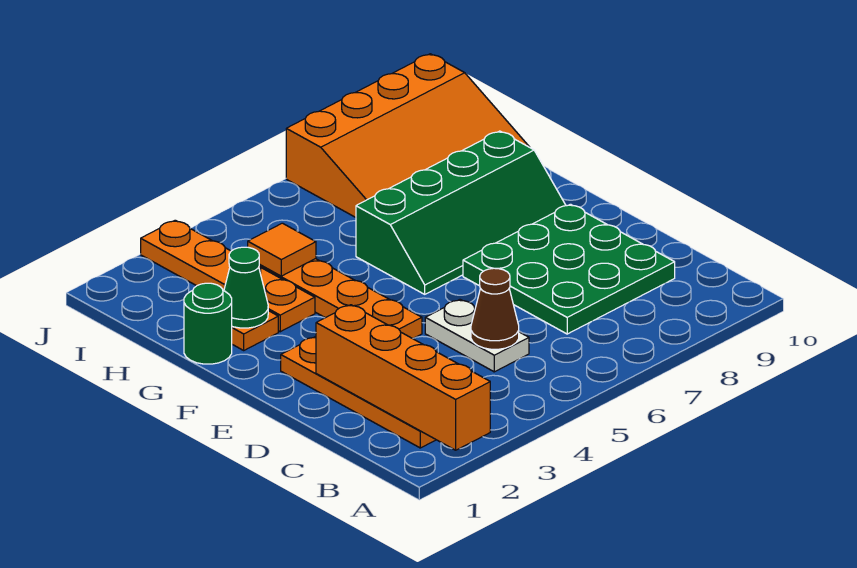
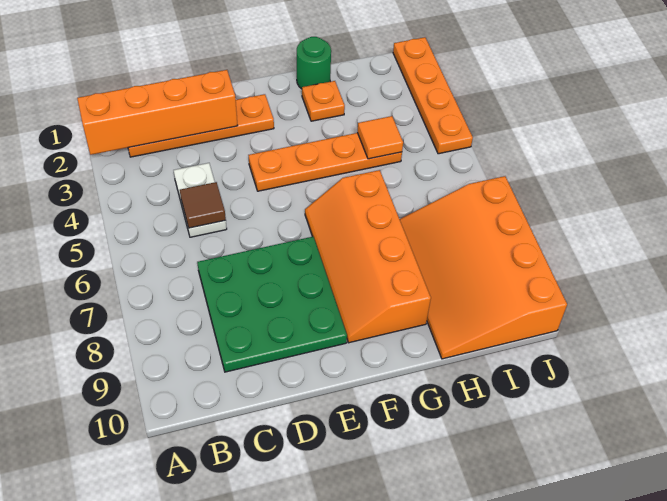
white 1x2 plate [425,300,529,372] -> white 1x2 plate turned to [174,163,227,237]
brown 1x1 cone [471,268,519,349] -> brown 1x1 tile [180,182,226,228]
green 2x4 slope [356,131,566,294] -> orange 2x4 slope [305,170,431,343]
green 1x1 cone [224,247,268,328] -> none
orange 1x4 plate [141,220,315,332] -> orange 1x4 plate turned to [393,37,473,154]

